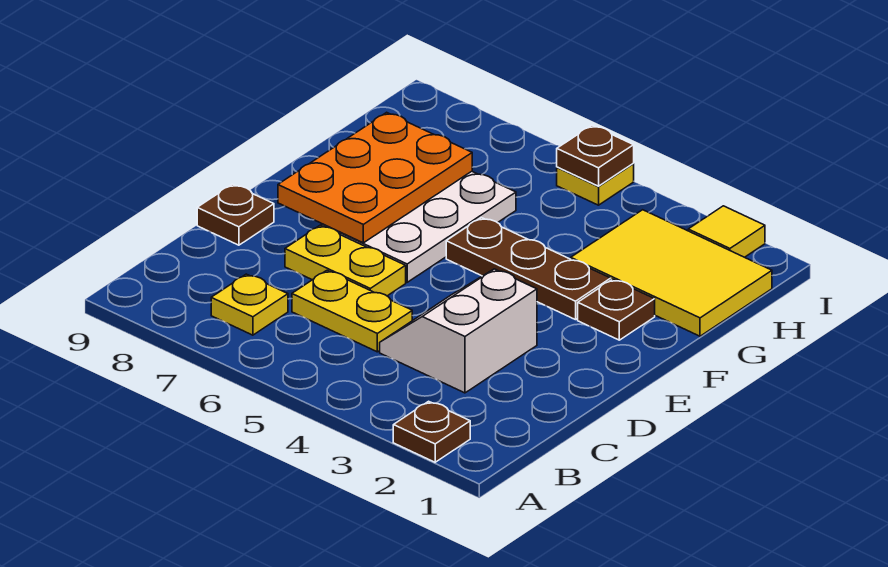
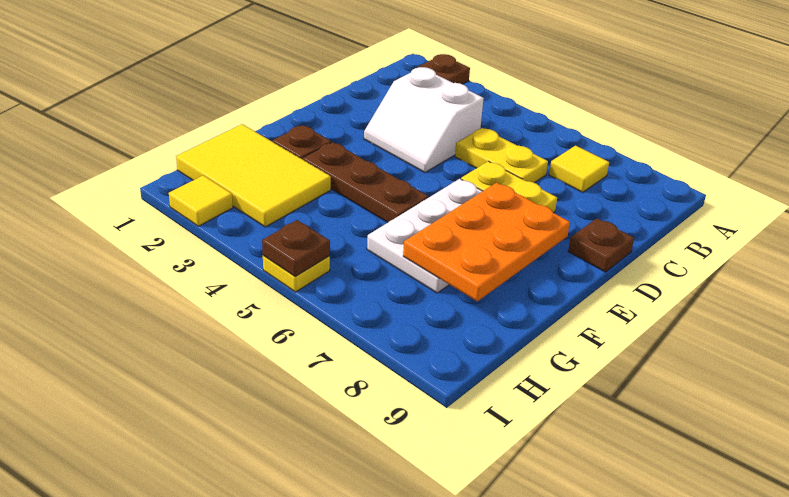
yellow 1x1 plate [211,274,288,335] -> yellow 1x1 tile [549,146,609,192]
white 2x2 slope [380,269,537,393] -> white 2x2 slope turned to [364,67,484,172]

